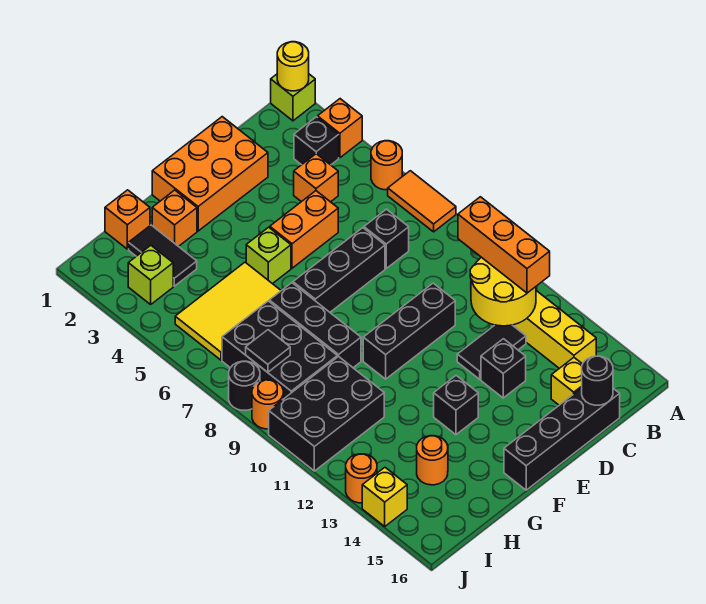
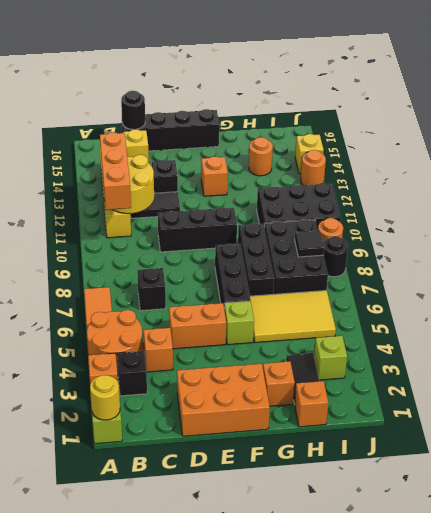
orange 1x1 round brick [371,141,402,190] -> orange 2x2 round brick [87,310,143,374]
black 1x3 brick [293,228,385,312] -> black 1x3 brick turned to [215,243,251,306]
black 1x1 brick [434,376,478,435] -> orange 1x1 brick [201,157,228,196]

